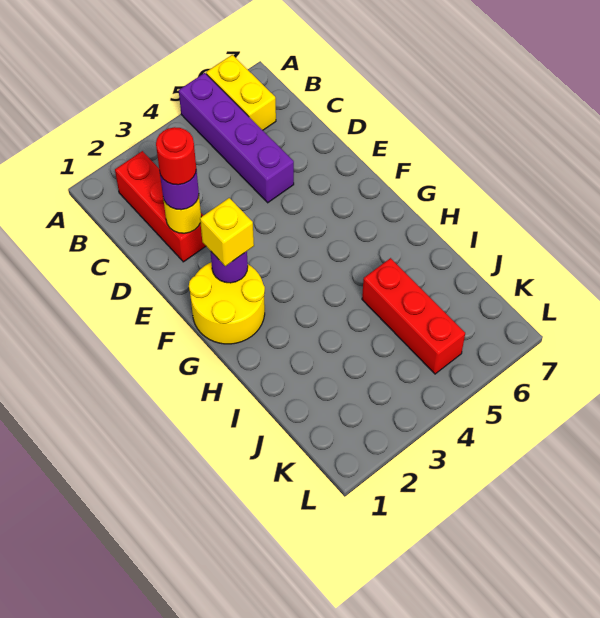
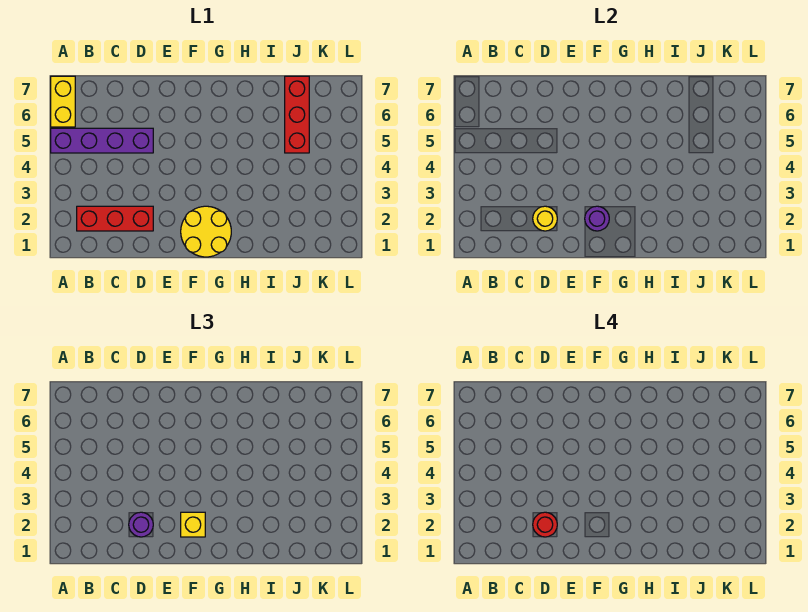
yellow 1x2 brick [206,55,276,130] -> yellow 1x2 brick turned to [51,76,75,127]
red 1x3 brick [362,258,465,374] -> red 1x3 brick turned to [285,76,309,153]

